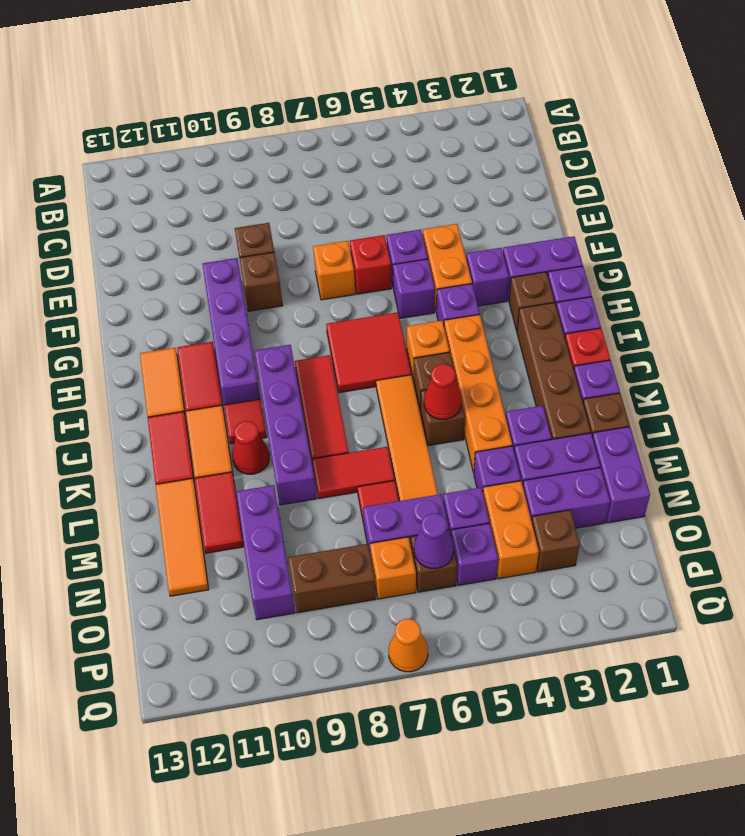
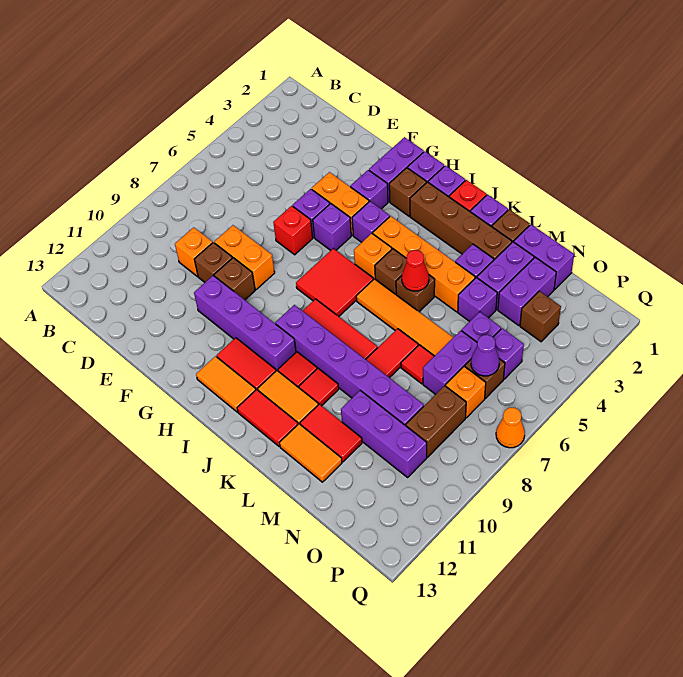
orange 1x1 brick [313,241,355,300] -> orange 1x1 brick moved to [175,227,213,276]
purple 1x4 brick [255,345,317,505] -> purple 1x6 brick [275,305,424,426]
red 1x1 cone [232,421,270,474] -> red 1x1 tile [299,368,339,406]
orange 1x3 tile [156,478,209,596] -> orange 1x2 tile [280,424,342,482]
orange 1x2 brick [483,481,539,579] -> orange 1x2 brick moved to [214,225,275,290]

